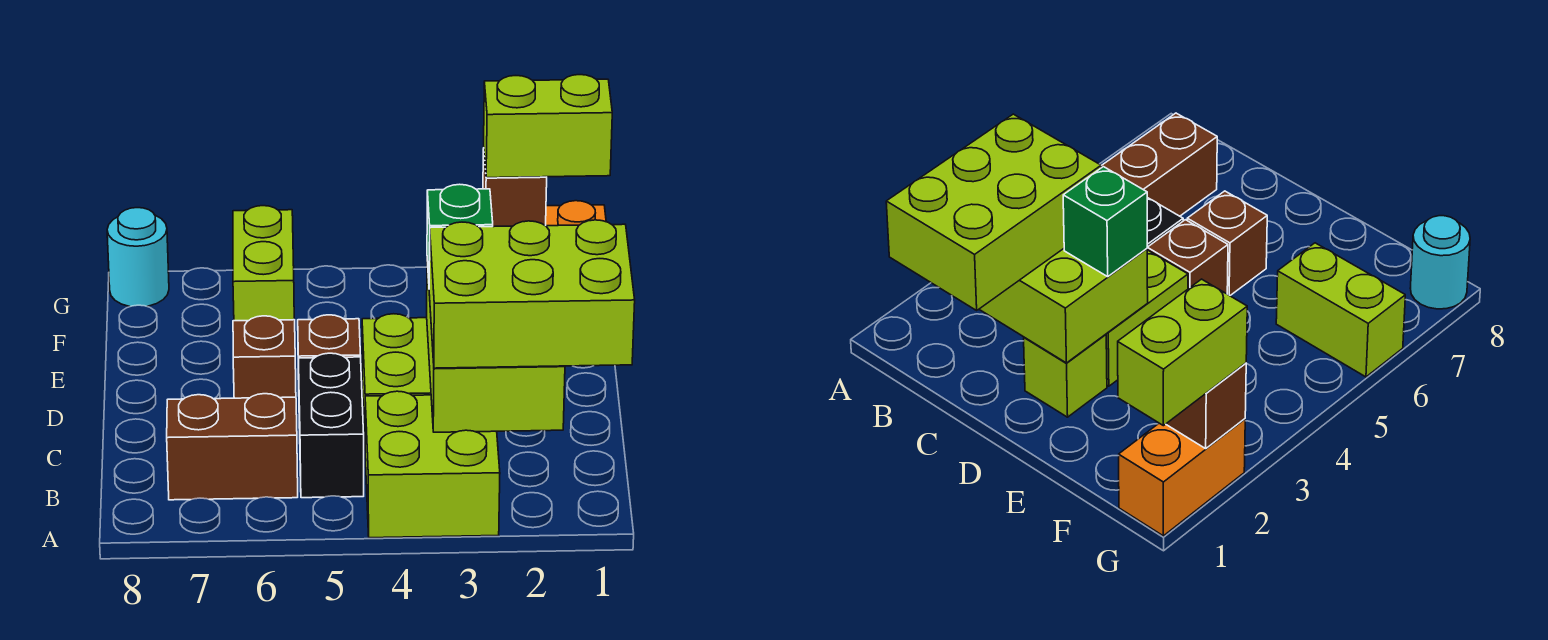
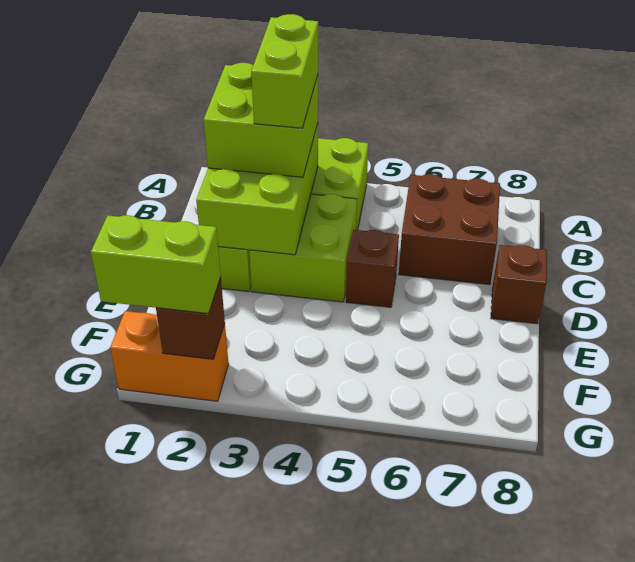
lime 2x3 brick [429,220,635,368] -> lime 2x2 brick [204,63,318,177]
black 1x2 brick [298,353,364,498] -> none
brown 1x2 brick [167,394,298,500] -> brown 2x2 brick [399,174,500,285]
green 1x1 brick [427,184,493,279] -> none
brown 1x1 brick [233,316,296,398] -> brown 1x1 brick moved to [491,245,547,324]
lime 1x2 brick [233,206,294,321] -> lime 1x2 brick moved to [251,14,318,128]
cyan 1x1 round brick [107,208,169,307] -> none

